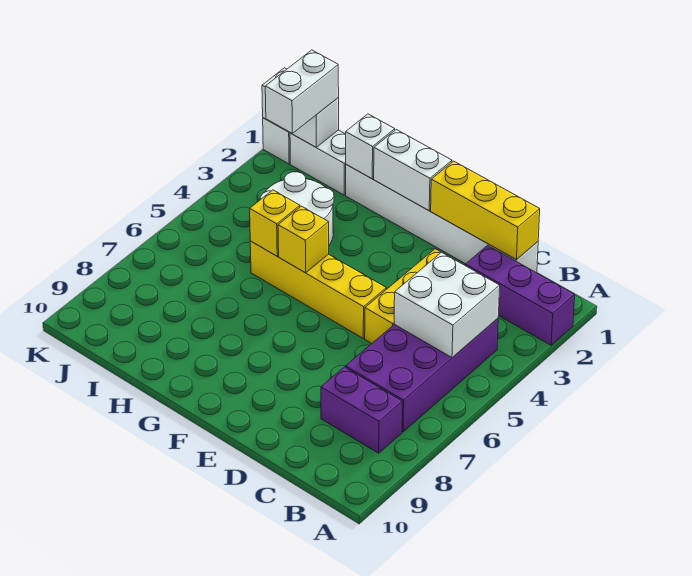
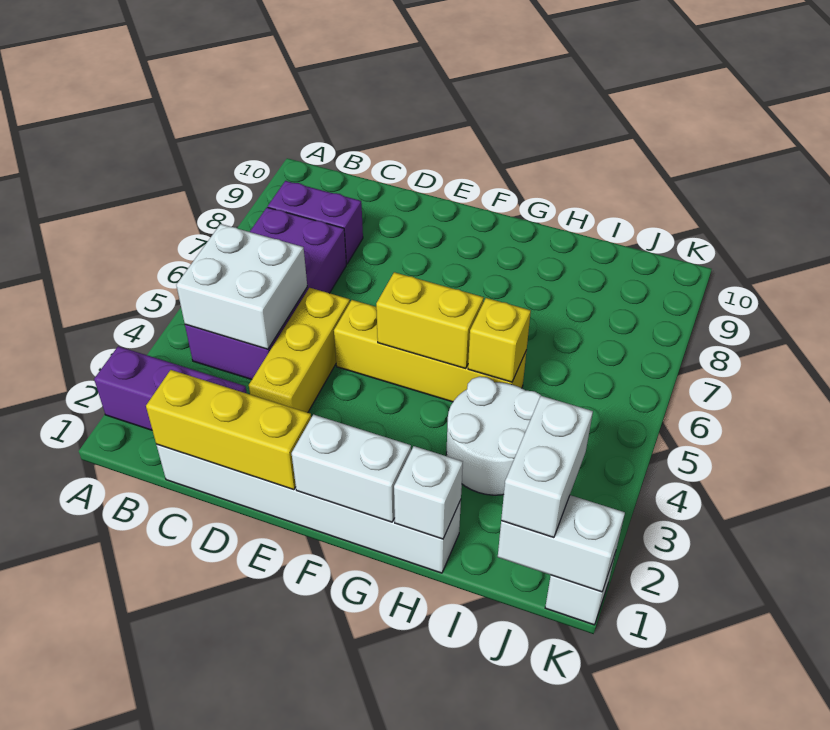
yellow 1x1 brick [278,206,329,273] -> yellow 1x2 brick [376,272,484,368]
white 1x2 brick [290,130,346,195] -> none

